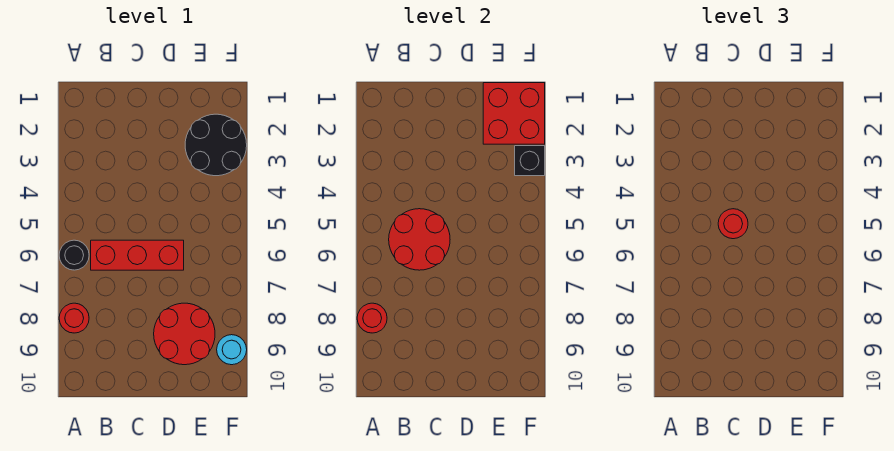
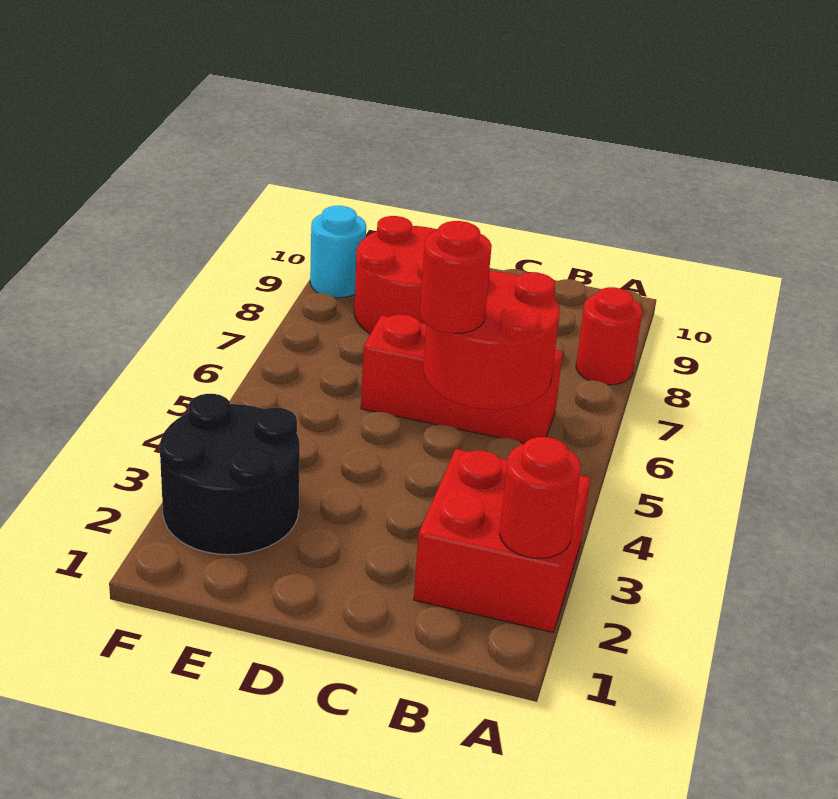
black 1x1 round brick [59,240,89,270] -> none
red 1x1 round brick [357,303,387,333] -> red 1x1 round brick moved to [499,437,581,558]
red 2x2 brick [483,83,545,144] -> red 2x2 brick moved to [414,449,591,632]
black 1x1 brick [515,146,545,176] -> none

